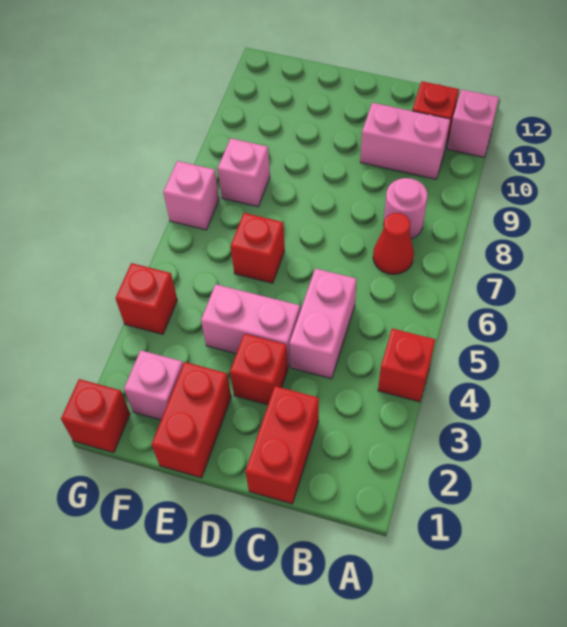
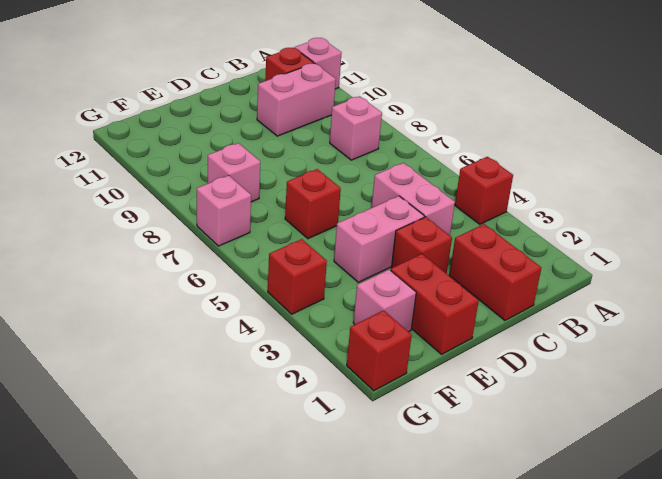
red 1x1 cone [373,213,414,274] -> none
pink 1x1 round brick [384,178,428,239] -> pink 1x1 brick [330,96,382,160]

